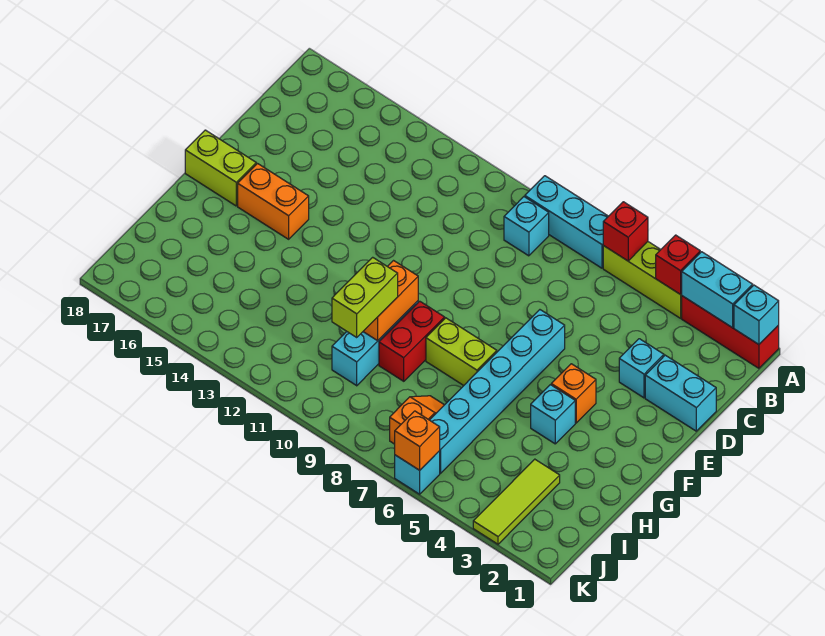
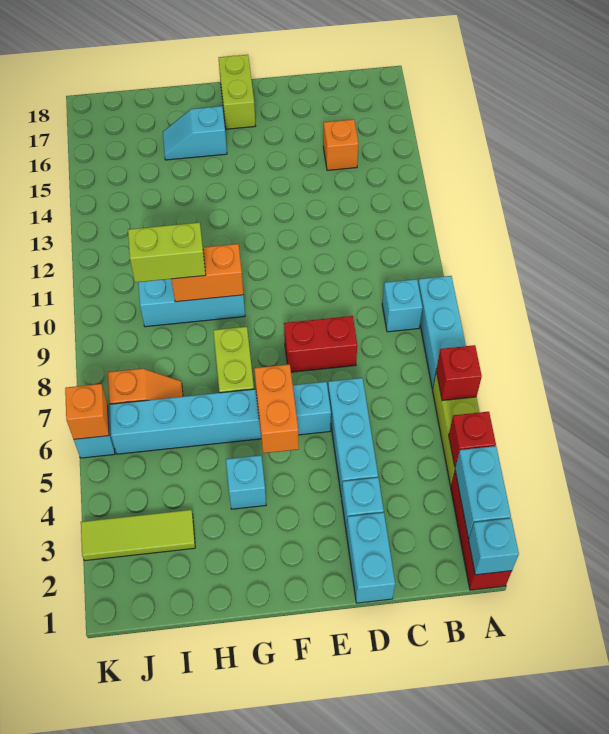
none -> cyan 1x3 brick [328,378,378,497]
orange 1x1 brick [551,364,596,423] -> orange 1x1 brick moved to [323,119,359,170]
orange 1x2 brick [238,164,309,239] -> orange 1x2 brick moved to [254,364,299,453]
red 1x2 brick [379,301,445,381] -> red 1x2 brick moved to [284,316,357,372]
none -> cyan 1x2 slope [163,106,227,160]

